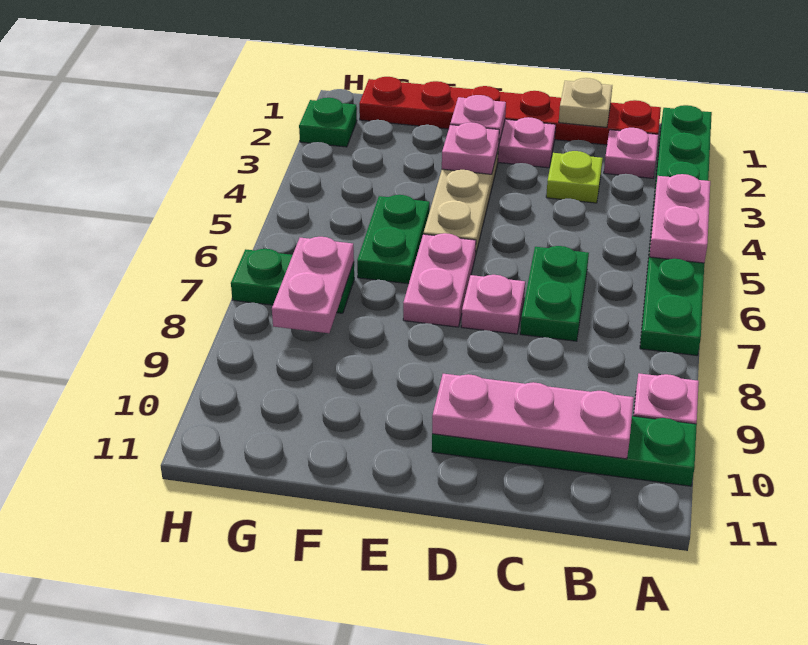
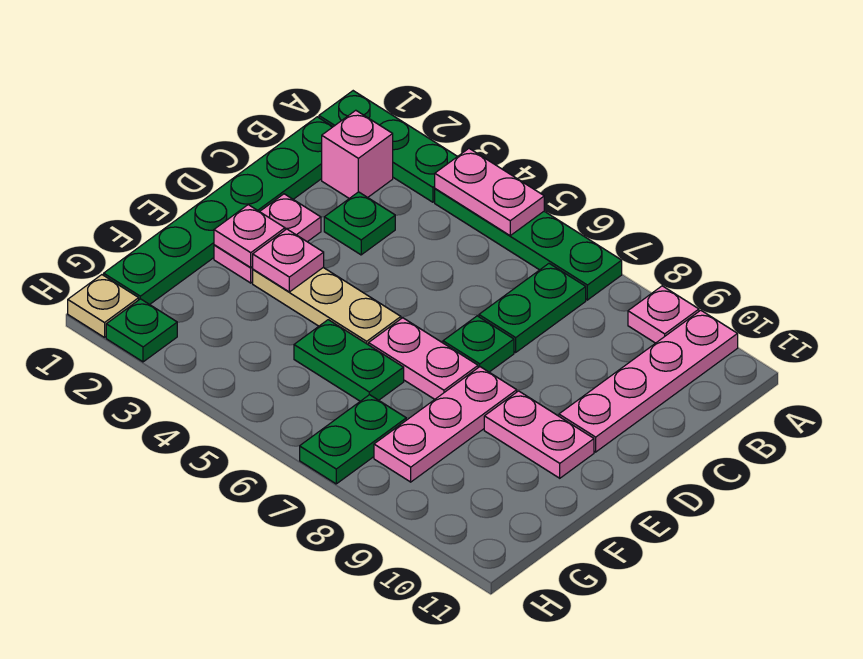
green 1x4 plate [432,416,697,486] -> pink 1x4 plate [559,310,738,452]
red 1x6 plate [359,77,661,145] -> green 1x6 plate [104,117,333,304]
pink 1x1 plate [604,128,658,178] -> pink 1x1 brick [322,110,393,198]
pink 1x3 plate [432,374,634,459] -> pink 1x3 plate moved to [374,367,517,482]
tan 1x1 plate [559,78,612,127] -> tan 1x1 plate moved to [68,275,139,337]
lime 1x1 plate [546,151,603,203] -> green 1x1 plate [324,192,395,255]
green 1x2 plate [520,246,589,341] -> green 1x2 plate turned to [479,264,586,352]
pink 1x1 plate [461,275,525,334] -> green 1x1 plate [443,316,514,372]
pink 1x2 plate [272,237,354,333] -> pink 1x2 plate moved to [484,391,594,478]

